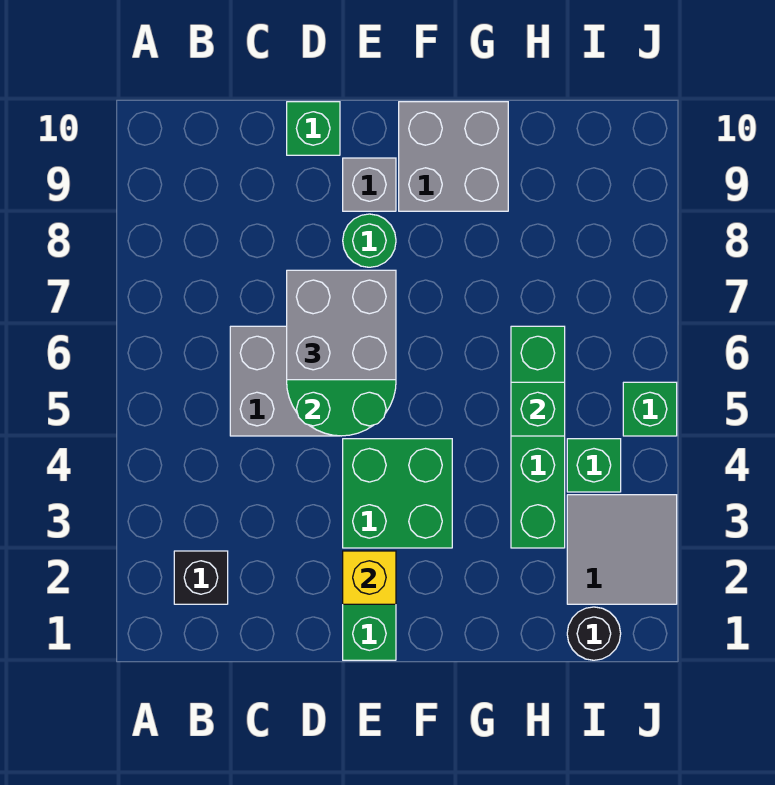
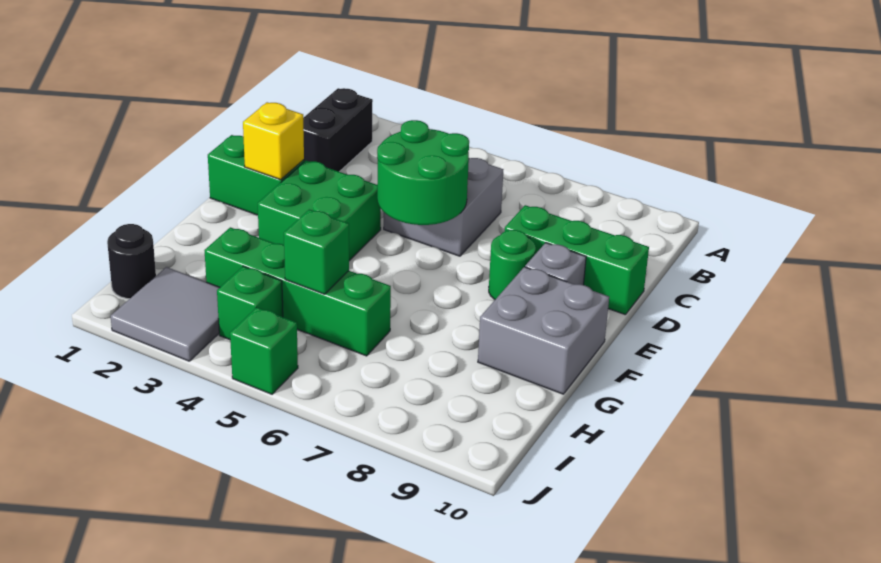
black 1x1 brick [174,551,228,604] -> black 1x2 brick [303,88,373,172]
grey 2x2 brick [287,270,396,380] -> none
green 1x1 brick [287,102,340,155] -> green 1x3 brick [505,205,649,315]

